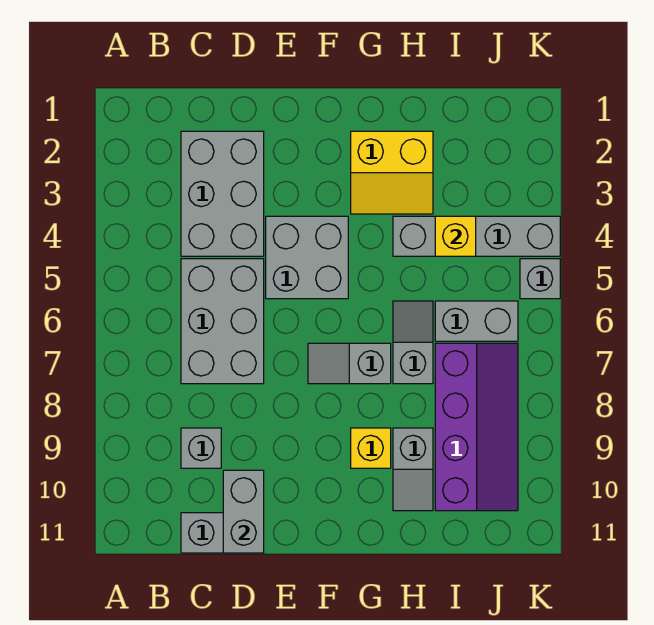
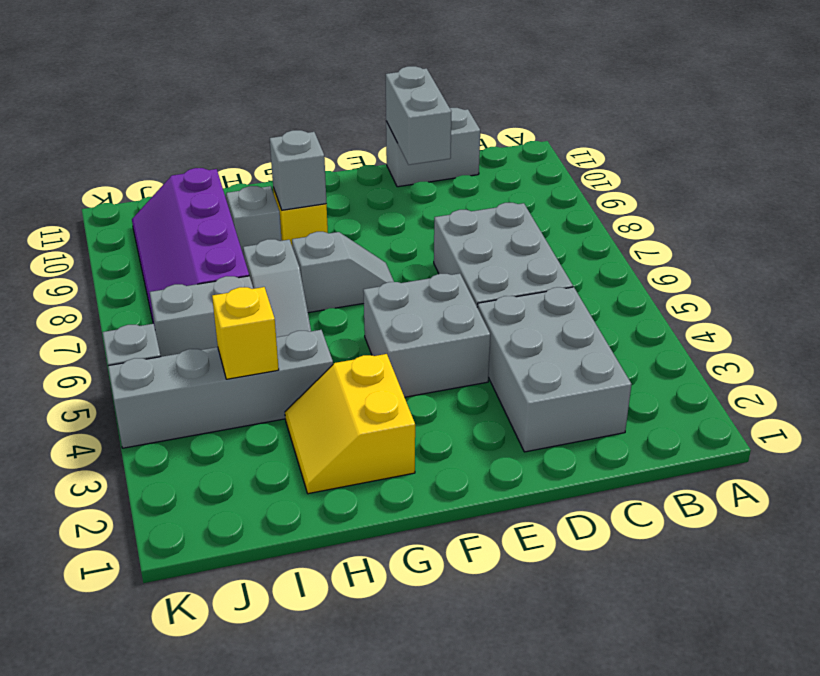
grey 1x1 brick [181,428,221,468] -> grey 1x1 brick moved to [270,130,327,210]
yellow 2x2 slope [351,131,433,214] -> yellow 2x2 slope turned to [285,354,415,494]

